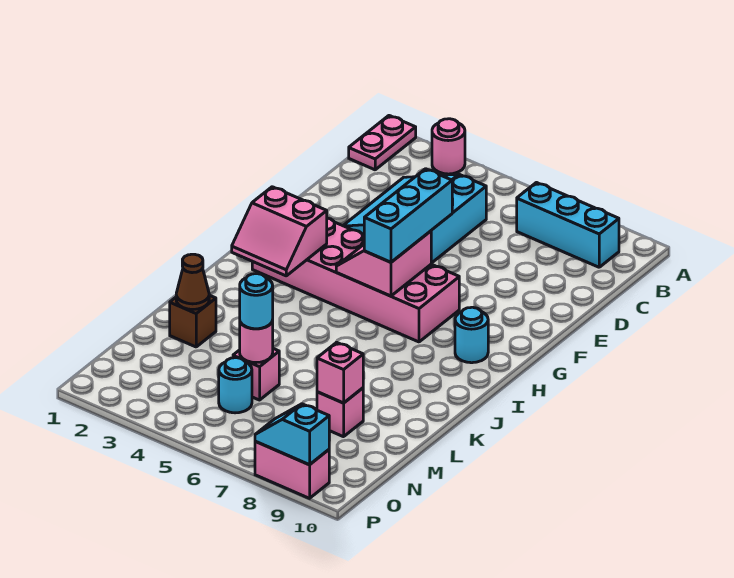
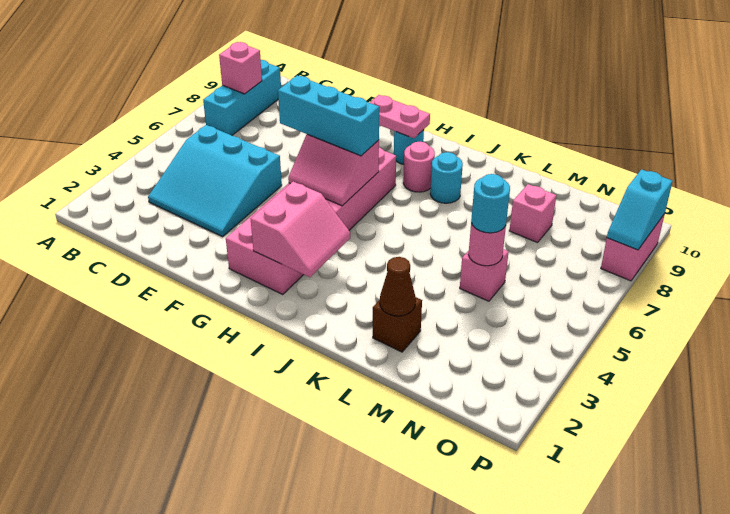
pink 1x2 plate [349,116,416,170] -> pink 1x2 plate moved to [370,95,430,138]
pink 1x1 round brick [432,119,465,174] -> pink 1x1 round brick moved to [403,142,435,192]
pink 1x1 brick [317,342,363,403] -> pink 1x1 brick moved to [219,42,262,94]
cyan 1x1 round brick [219,358,252,413] -> cyan 1x1 round brick moved to [430,152,463,203]

